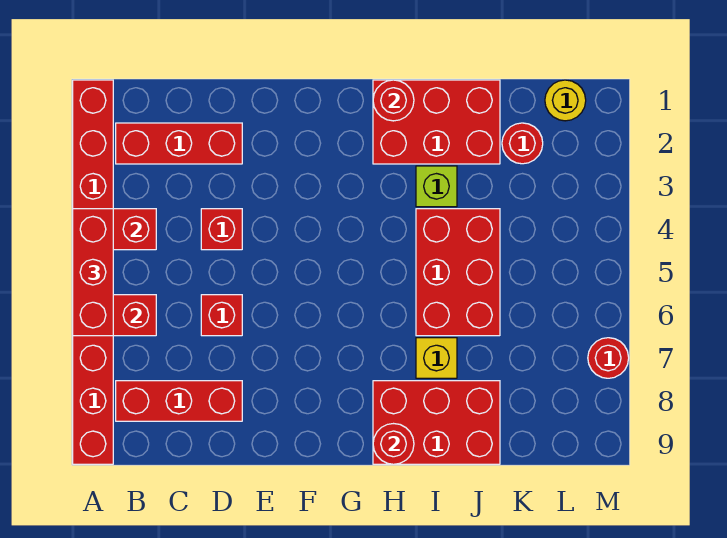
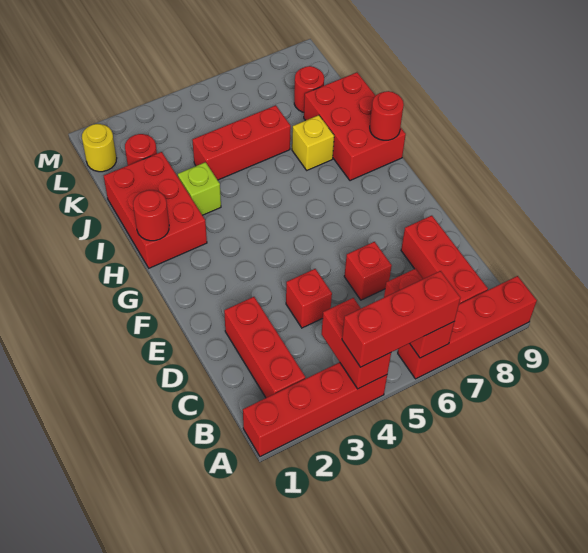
red 2x3 brick [416,209,500,336] -> red 1x3 brick [192,105,291,180]
red 1x1 round brick [588,338,629,378] -> red 1x1 round brick moved to [294,66,324,112]

